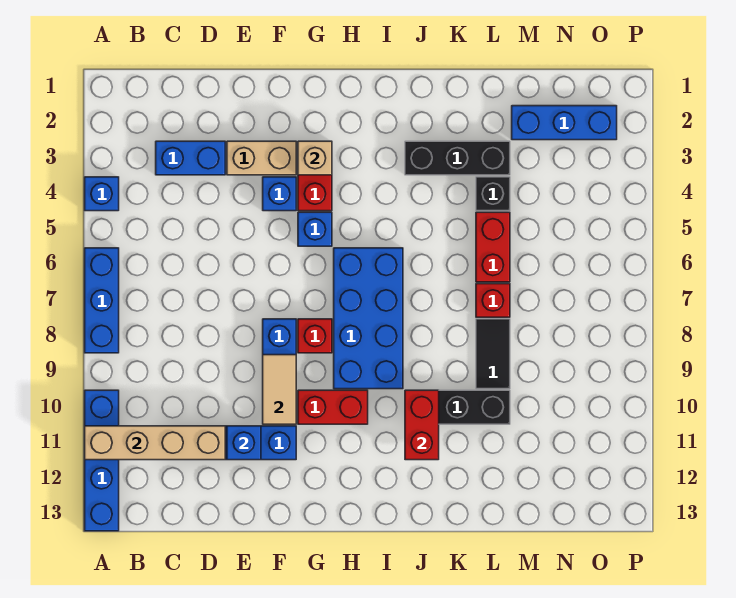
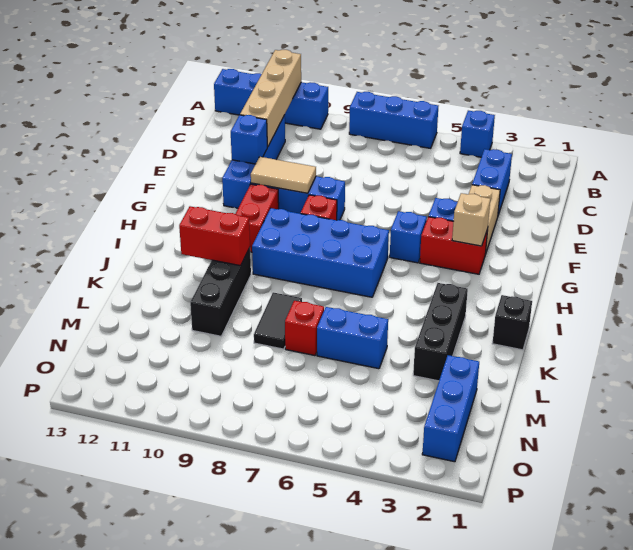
black 1x1 brick [476,177,510,211] -> black 1x1 brick moved to [492,295,532,350]
red 1x2 brick [476,212,510,282] -> blue 1x2 brick [317,307,388,369]
black 1x2 tile [476,319,510,389] -> black 1x2 tile turned to [254,292,302,349]

